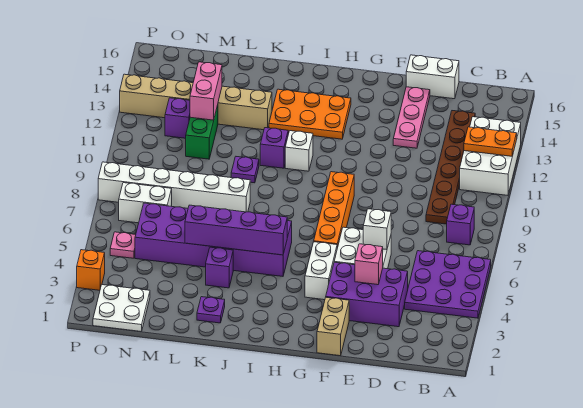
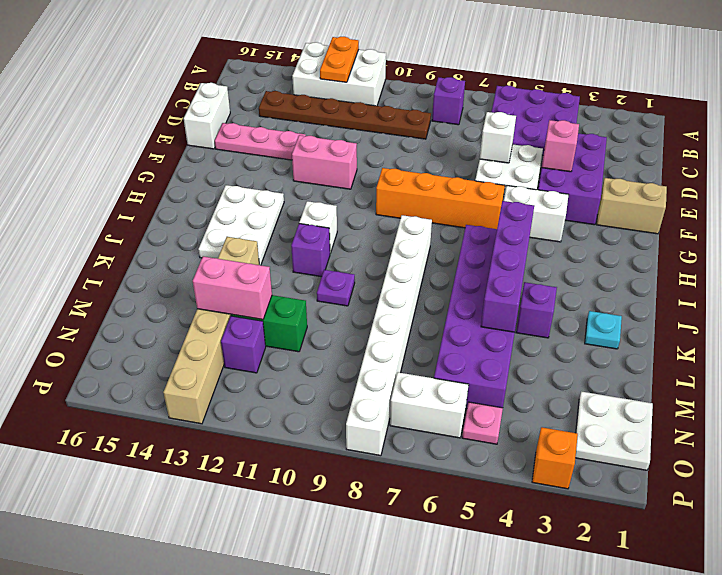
none -> pink 1x2 brick [292,135,357,189]
orange 2x3 plate [269,89,351,139] -> white 2x3 plate [198,185,284,265]
purple 1x1 plate [197,297,225,323] -> cyan 1x1 plate [585,311,622,349]
white 1x6 brick [98,162,250,212] -> white 1x8 brick [346,215,432,456]
white 1x2 brick [119,183,172,223] -> white 1x2 brick turned to [390,372,469,438]

